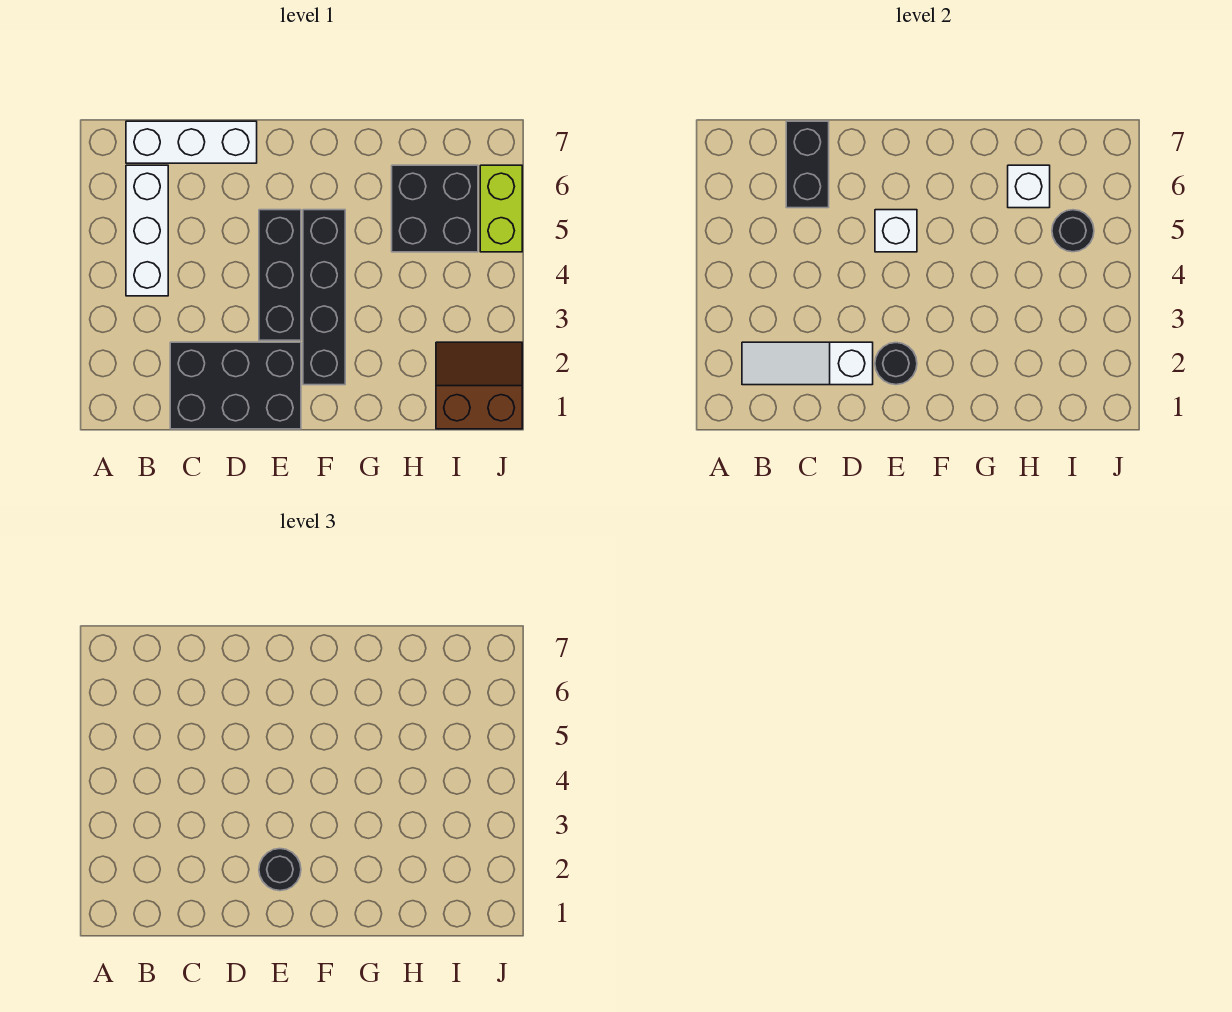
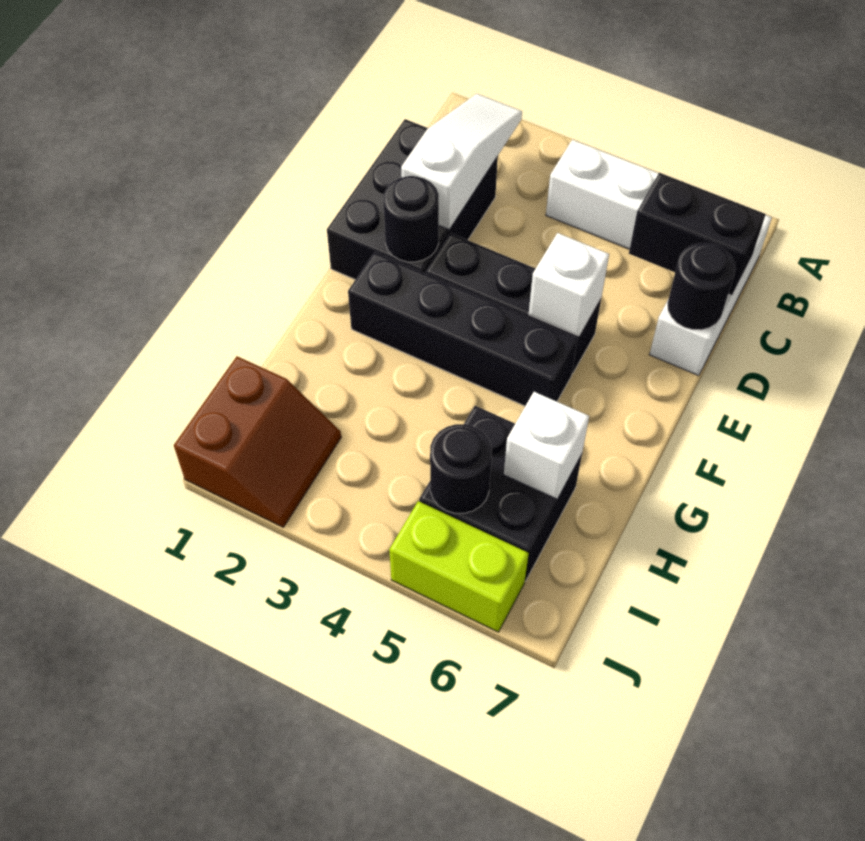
black 1x1 round brick [259,849,301,891] -> black 1x1 round brick moved to [668,243,736,330]

